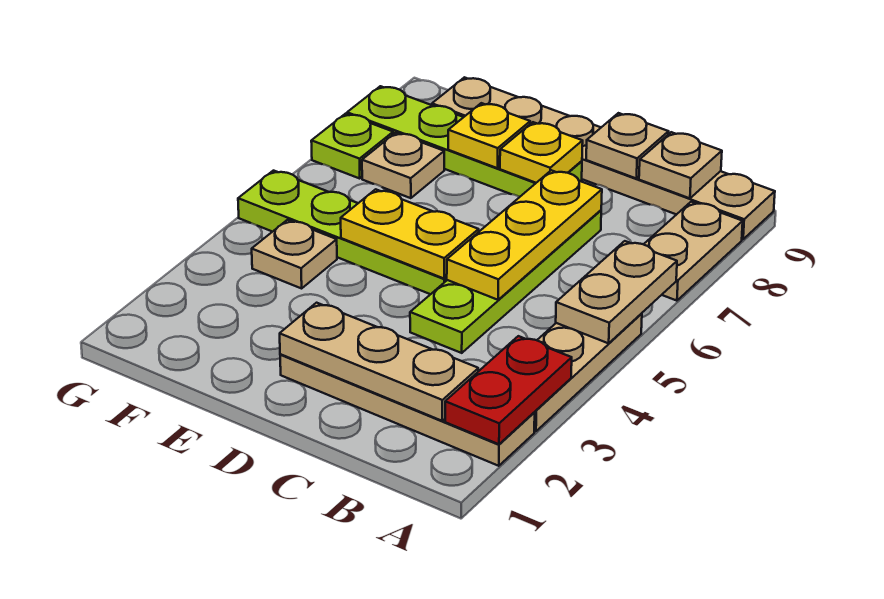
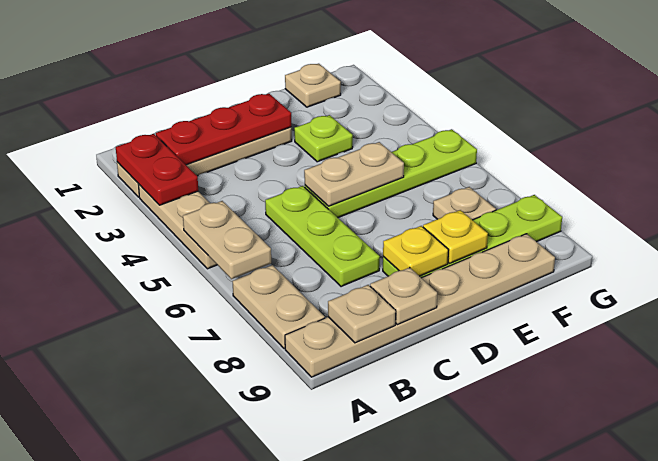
tan 1x3 plate [280,303,478,421] -> red 1x3 plate [156,94,291,165]
lime 1x4 plate [410,210,601,353] -> lime 1x3 plate [265,186,380,287]
yellow 1x3 plate [447,170,602,300] -> none
yellow 1x2 plate [341,189,479,278] -> tan 1x2 plate [304,142,404,206]
tan 1x1 plate [252,220,337,288] -> tan 1x1 plate moved to [285,64,341,107]
lime 1x1 plate [311,114,393,179] -> lime 1x1 plate moved to [294,115,353,162]

